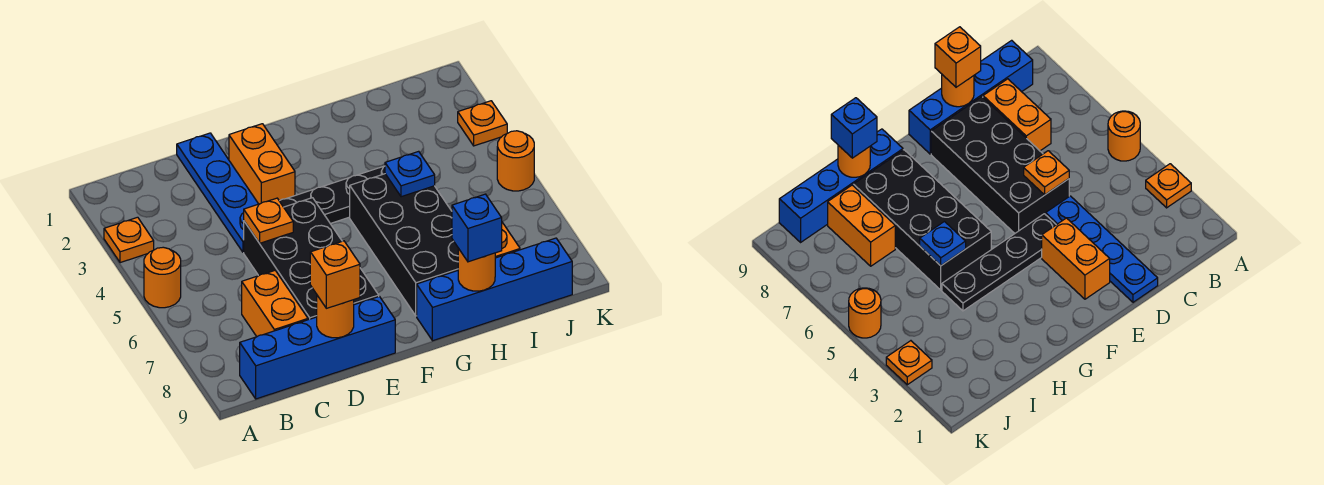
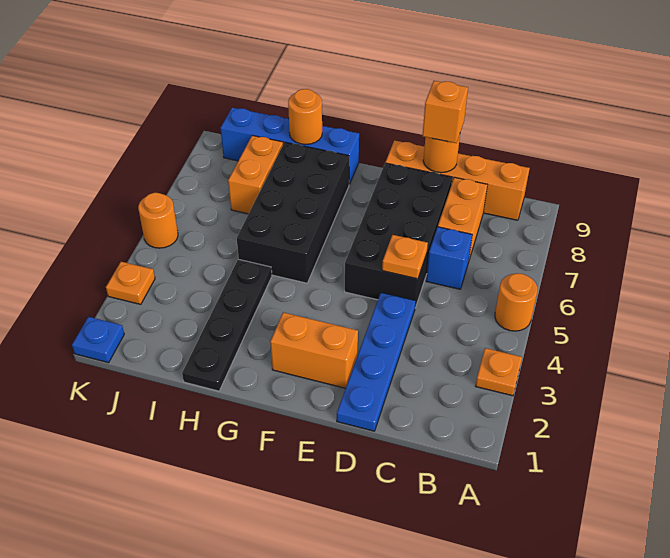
blue 1x4 brick [240,296,395,399] -> orange 1x4 brick [385,140,530,220]
orange 1x2 brick [229,124,295,204] -> orange 1x2 brick turned to [270,312,358,388]
black 1x4 plate [280,166,385,224] -> black 1x4 plate turned to [182,259,272,391]
blue 1x1 plate [385,151,435,197] -> blue 1x1 plate moved to [72,317,124,363]
blue 1x1 brick [452,194,502,262] -> blue 1x1 brick moved to [426,227,472,289]

